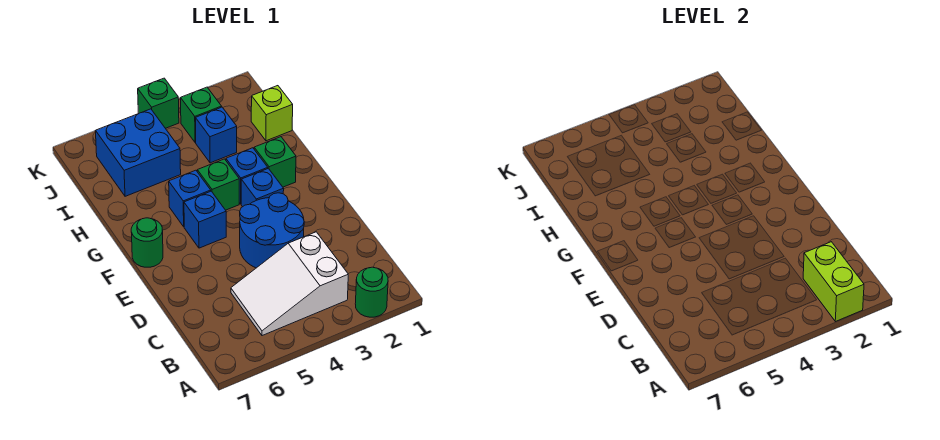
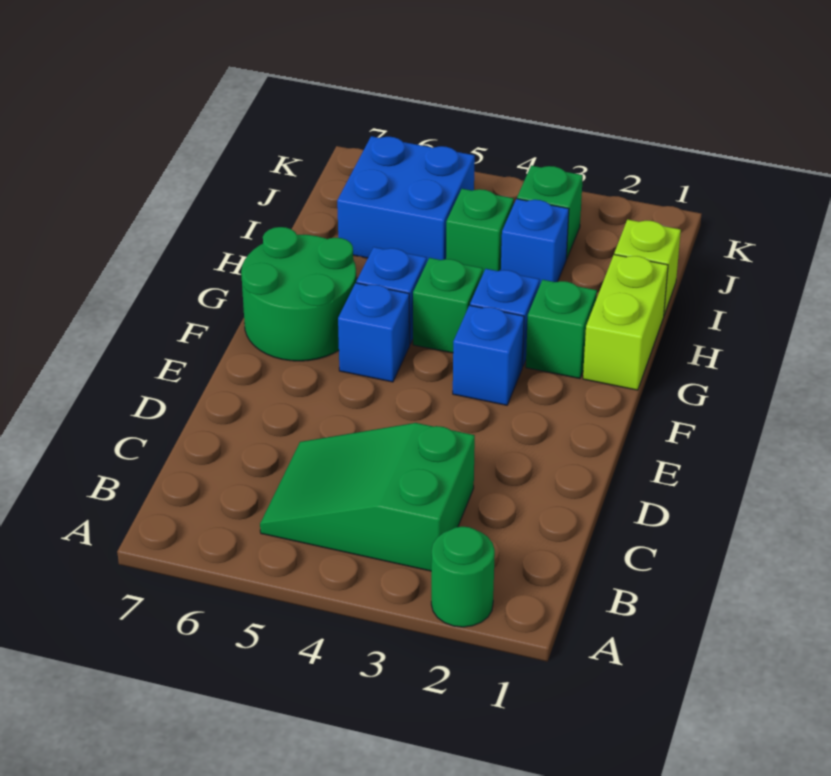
lime 1x2 brick [803,242,864,322] -> lime 1x2 brick moved to [583,255,668,390]
white 2x3 slope [231,232,348,336] -> green 2x3 slope [260,423,475,571]
blue 2x2 round brick [240,193,304,268] -> none
green 1x1 round brick [131,218,163,267] -> green 2x2 round brick [241,227,356,361]
green 1x1 brick [138,78,179,128] -> green 1x1 brick moved to [446,189,514,273]

